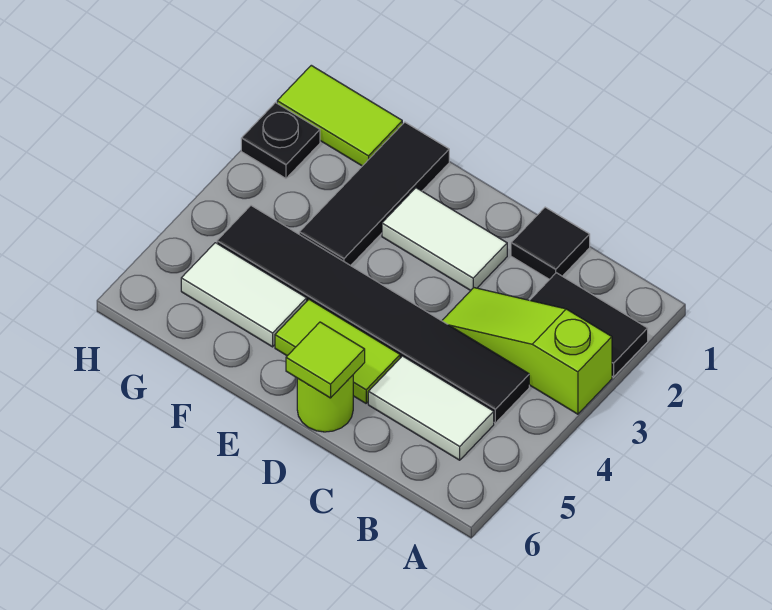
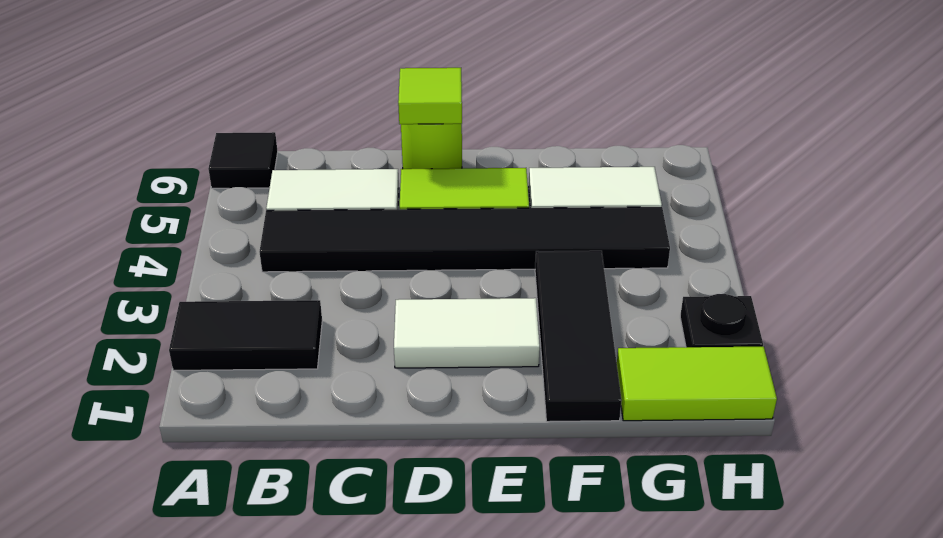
lime 1x3 slope [442,288,612,414] -> none
black 1x1 tile [511,207,590,280] -> black 1x1 tile moved to [208,132,278,188]

